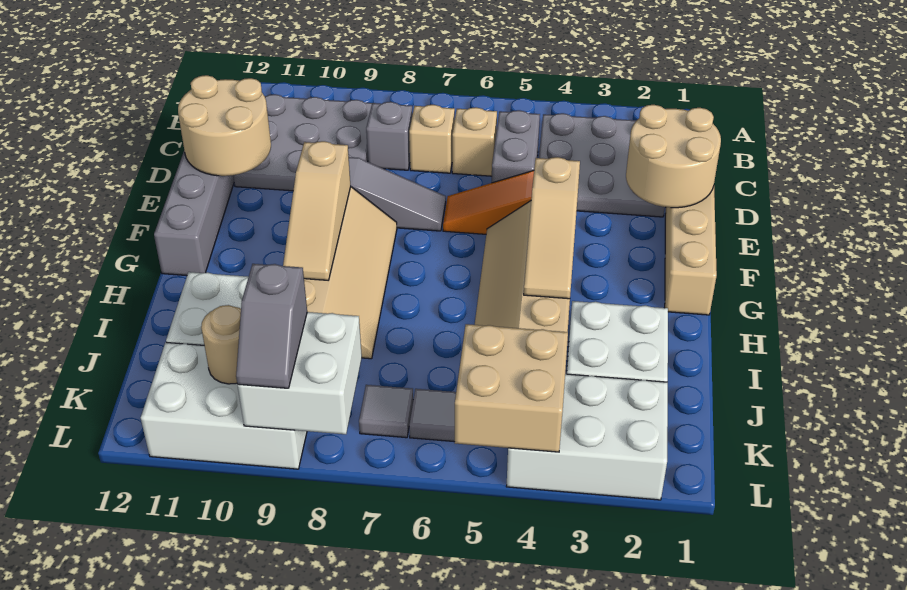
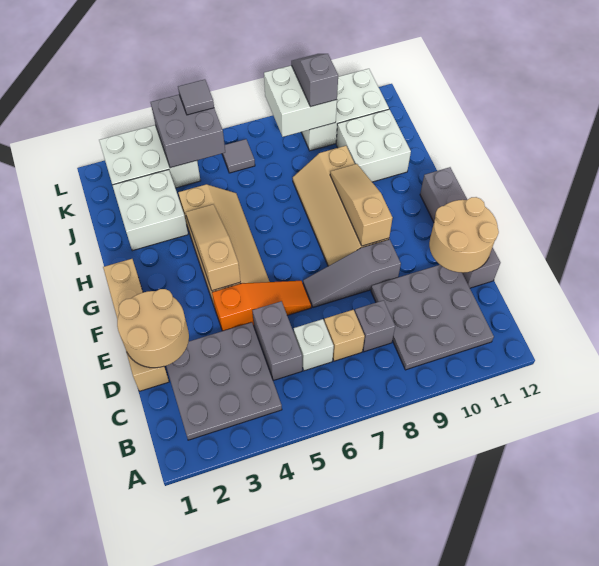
tan 1x1 brick [452,107,497,176] -> white 1x1 brick [294,319,334,371]
tan 2x2 brick [455,324,568,452] -> grey 2x2 brick [151,95,225,168]
grey 1x1 tile [359,385,413,438] -> grey 1x1 tile moved to [178,80,214,115]
tan 1x1 round brick [201,305,241,384] -> none

